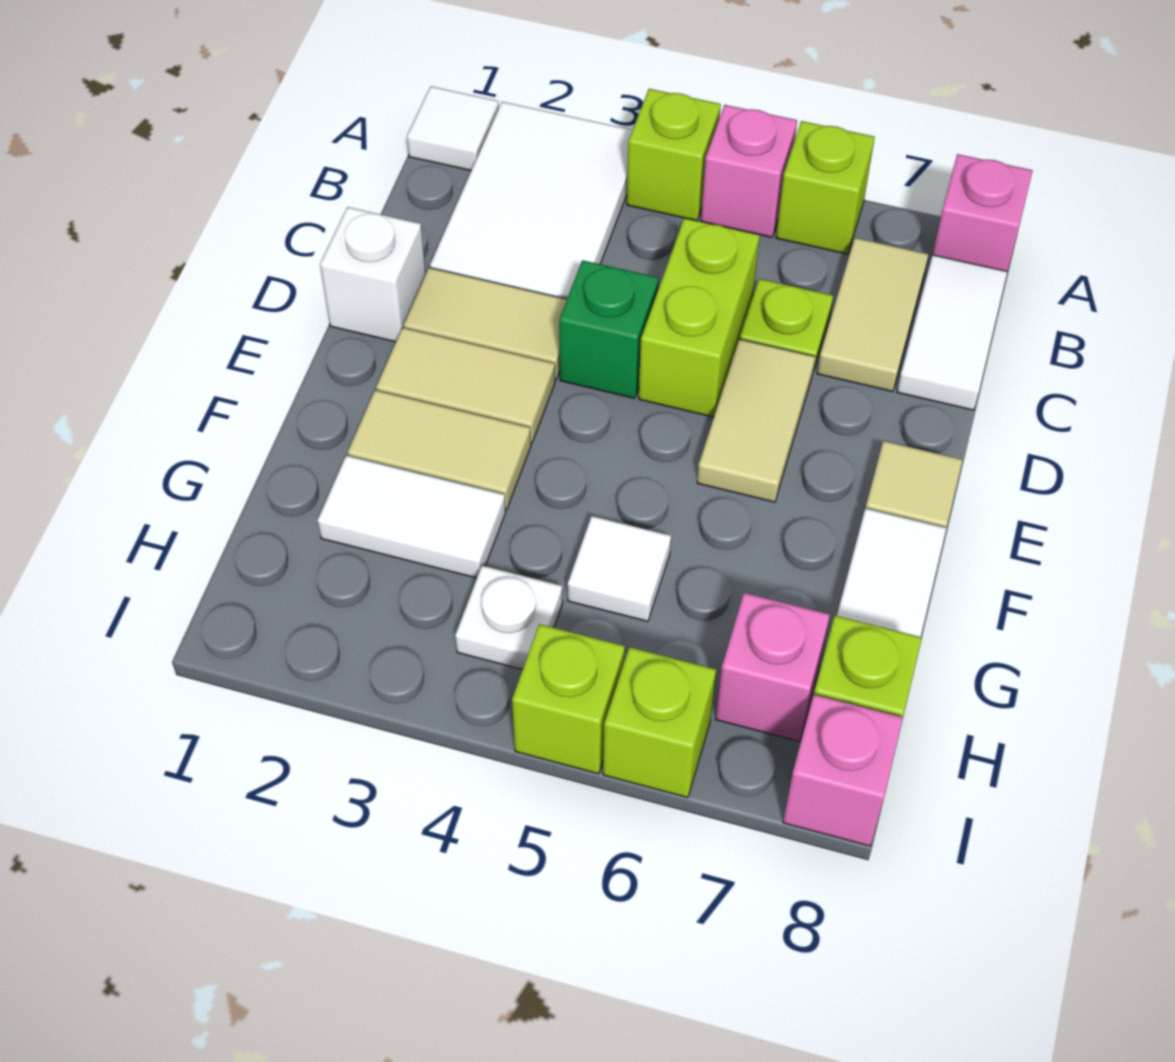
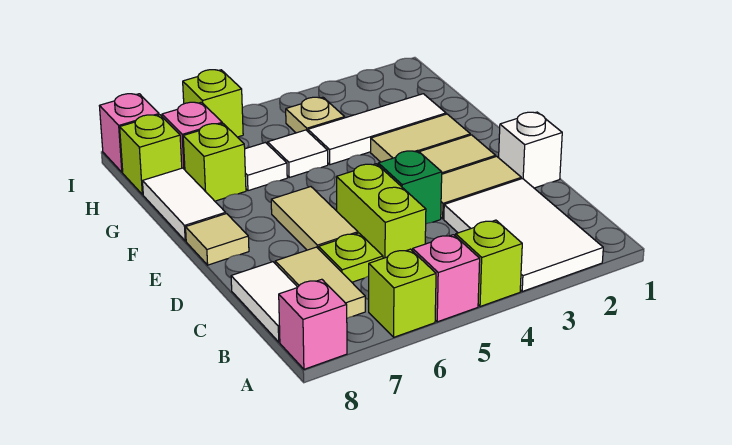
white 1x1 tile [407,86,499,171] -> white 1x1 tile moved to [245,143,287,191]
white 1x2 tile [318,455,506,578] -> white 1x3 tile [308,94,446,165]
white 1x1 plate [455,566,563,670] -> tan 1x1 plate [286,97,345,133]
lime 1x1 brick [512,624,625,774] -> lime 1x1 brick moved to [183,124,246,201]

